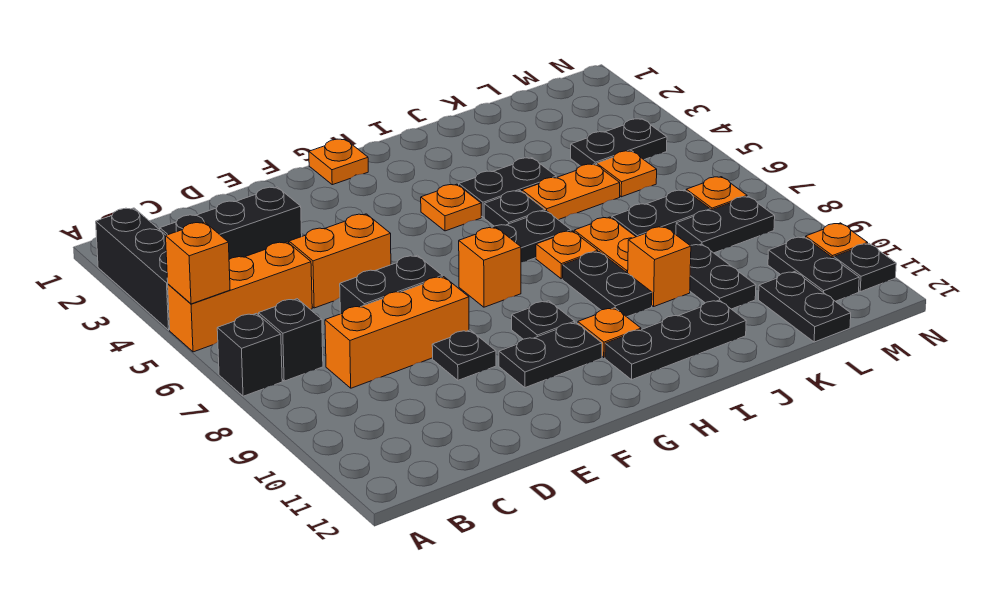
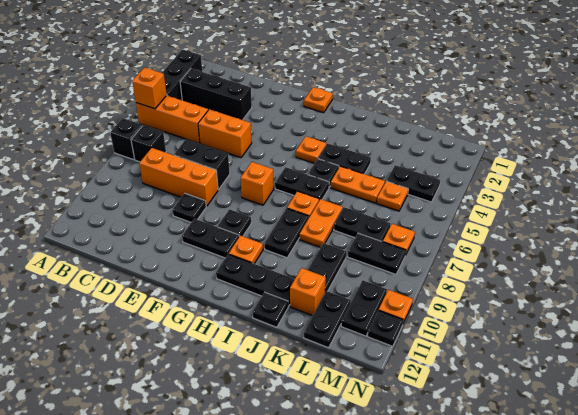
orange 1x1 brick [628,226,691,307] -> orange 1x1 brick moved to [290,268,326,316]
none -> black 1x1 plate [253,292,288,327]

